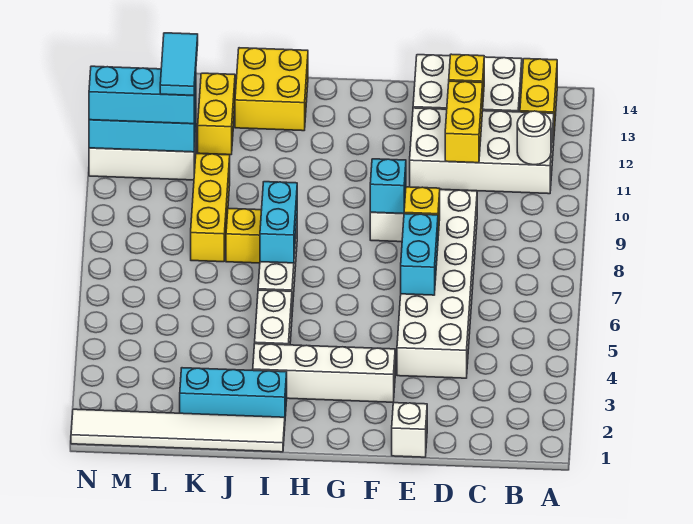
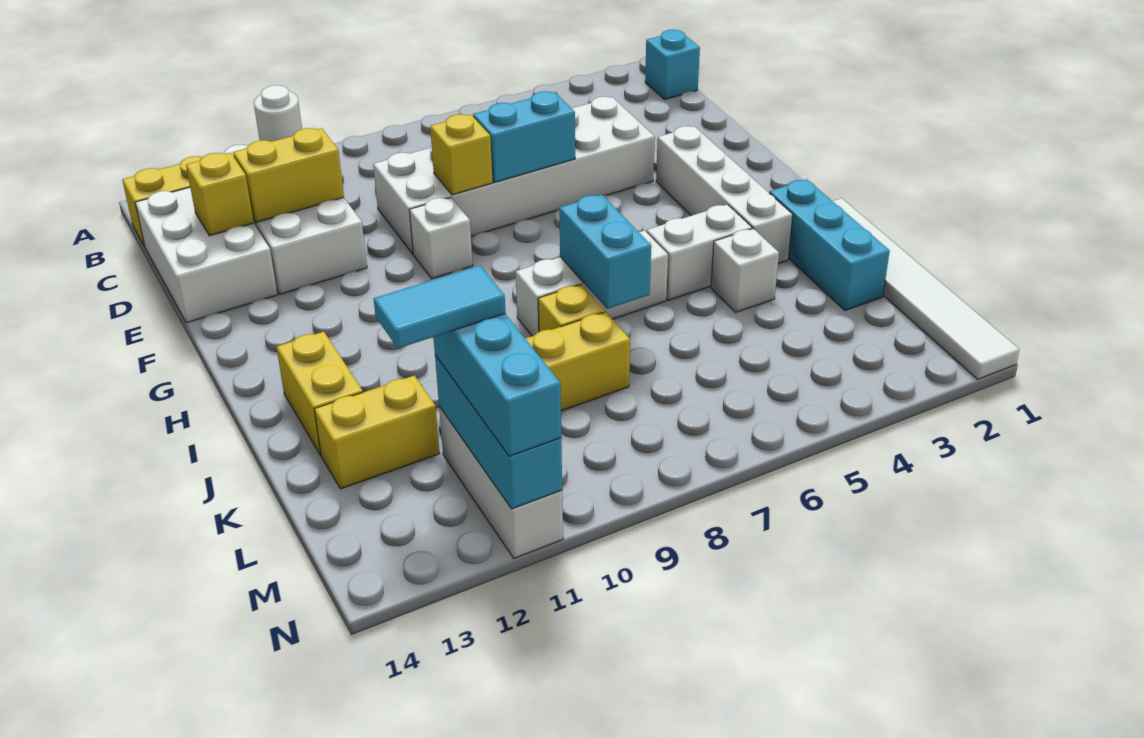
white 1x1 brick [392,403,427,457] -> white 1x1 brick moved to [711,229,779,313]
cyan 1x1 brick [370,159,406,214] -> cyan 1x1 brick moved to [645,30,700,100]
cyan 1x2 brick [260,182,297,263] -> cyan 1x2 brick turned to [559,195,651,309]
yellow 2x2 brick [235,48,308,131] -> yellow 1x2 brick [277,332,363,455]

